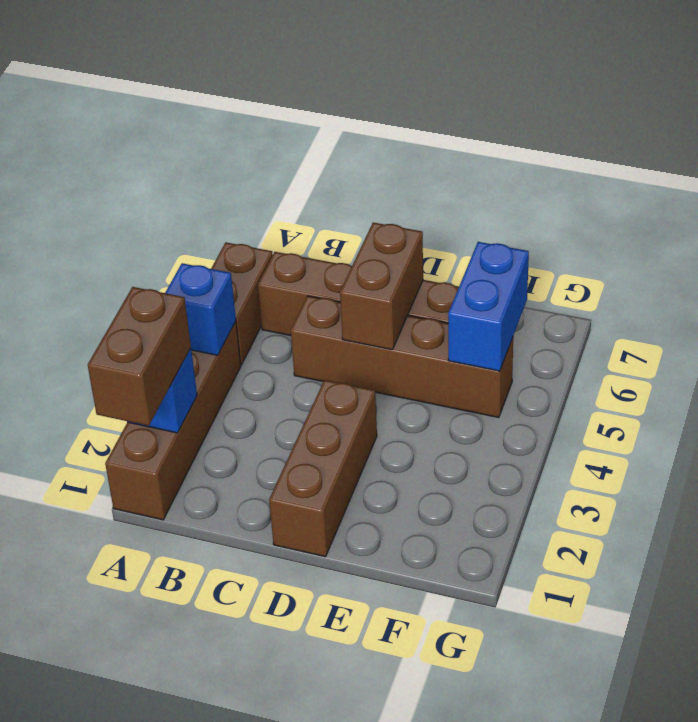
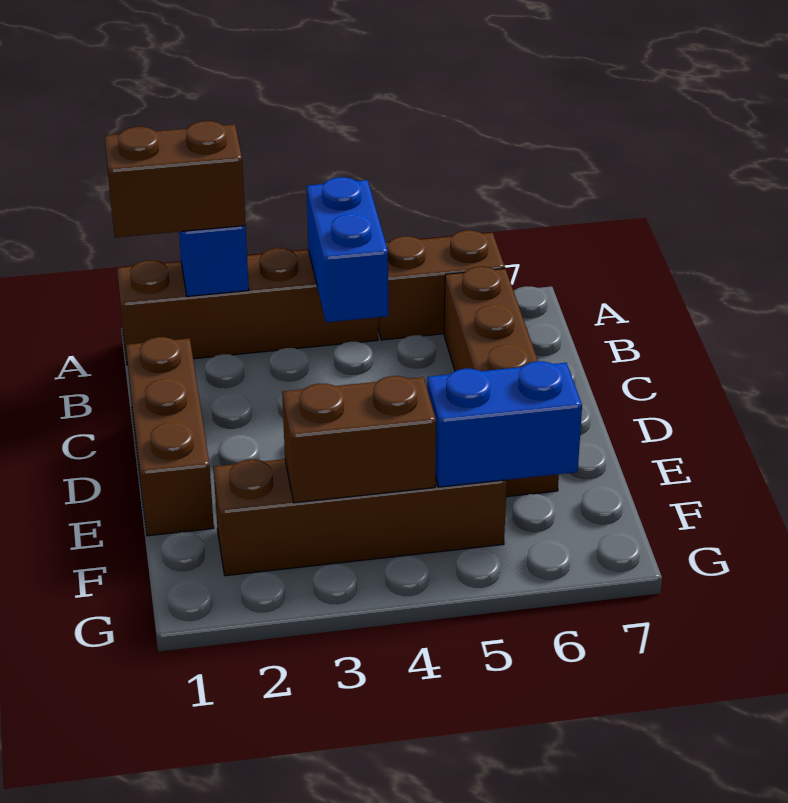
blue 1x1 brick [165,263,236,355] -> blue 1x2 brick [307,177,388,322]
brown 1x4 brick [291,296,513,418] -> brown 1x4 brick turned to [213,459,507,576]
brown 1x3 brick [269,380,377,557] -> brown 1x3 brick turned to [126,337,214,536]
brown 1x2 brick [340,222,423,350] -> brown 1x2 brick moved to [282,376,436,503]

